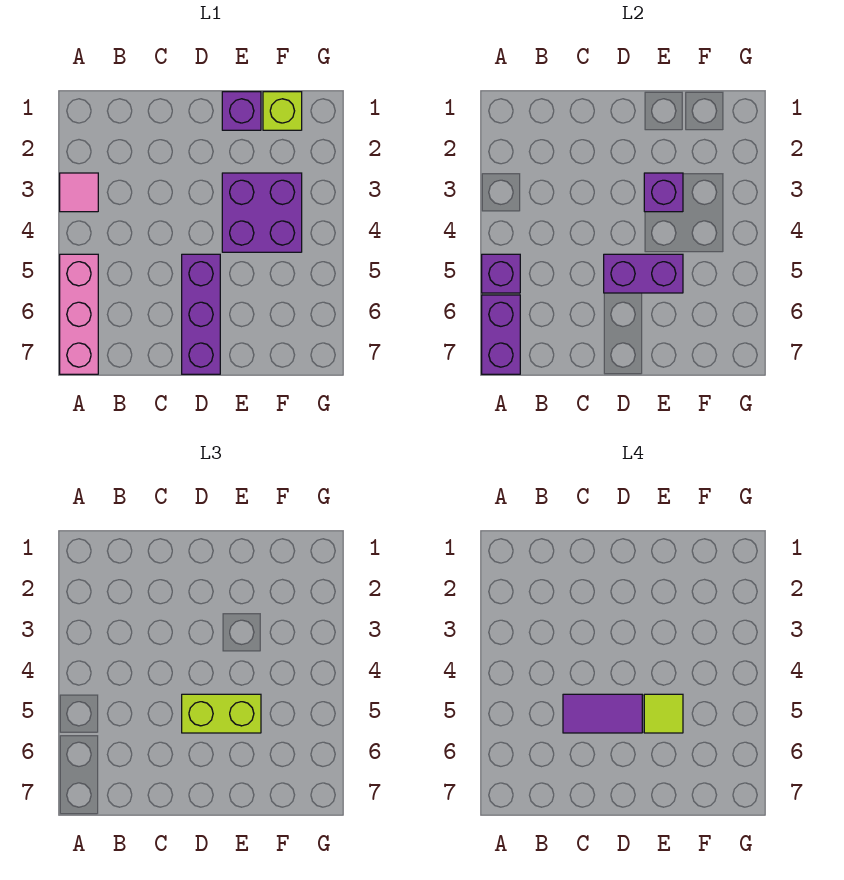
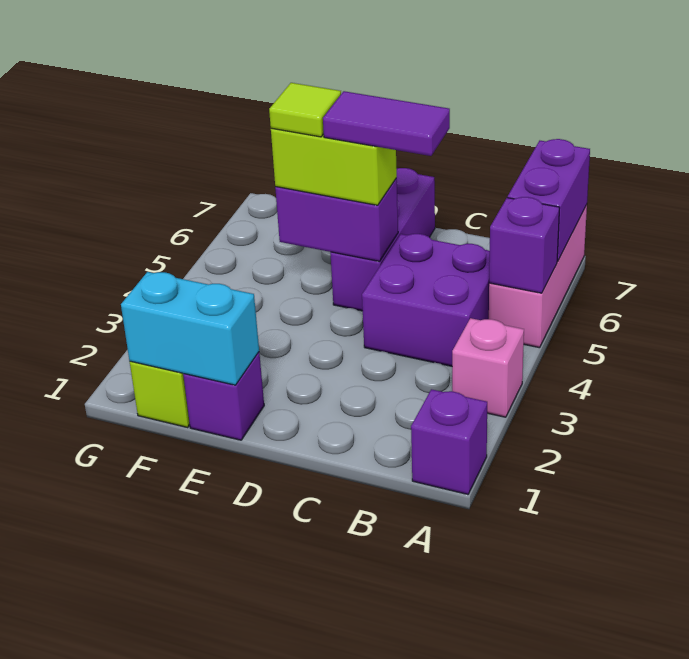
pink 1x1 tile [60,173,98,212] -> pink 1x1 brick [452,318,524,417]
none -> cyan 1x2 brick [121,272,259,385]
purple 2x2 brick [222,173,302,252] -> purple 2x2 brick moved to [362,234,490,366]
purple 1x1 brick [644,173,683,212] -> purple 1x1 brick moved to [411,389,487,494]

